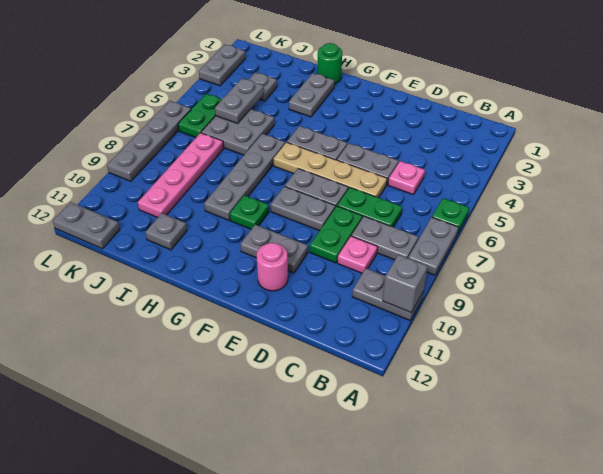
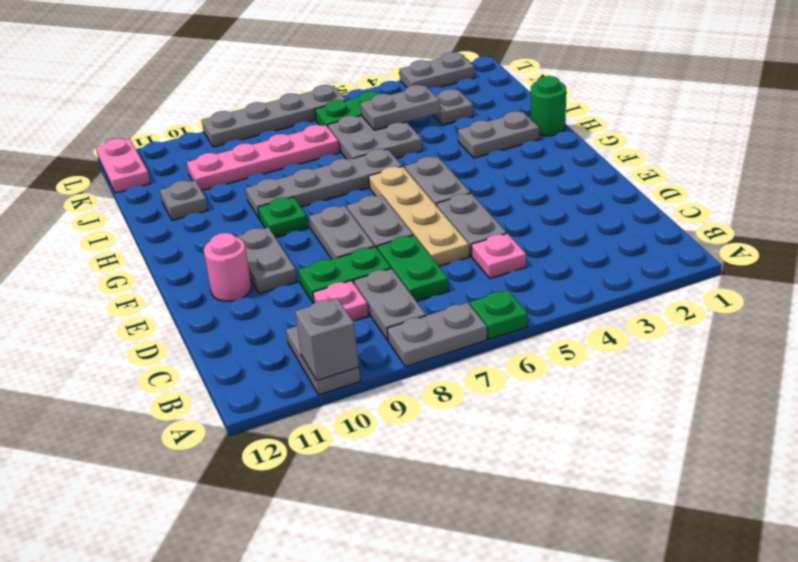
grey 1x2 plate [53,202,120,249] -> pink 1x2 plate [96,138,150,193]

